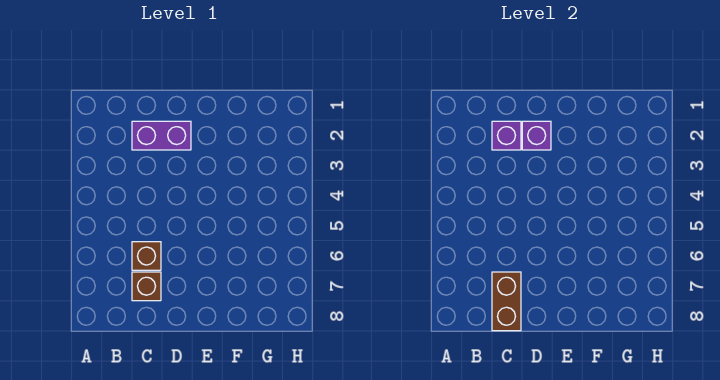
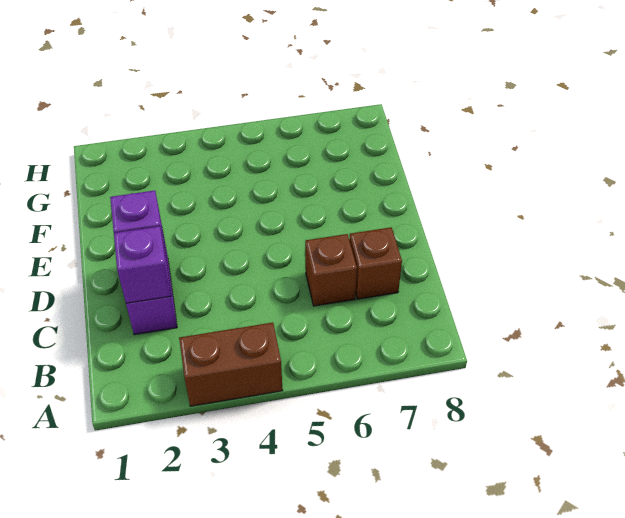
brown 1x2 brick [492,272,521,331] -> brown 1x2 brick moved to [179,323,283,406]

